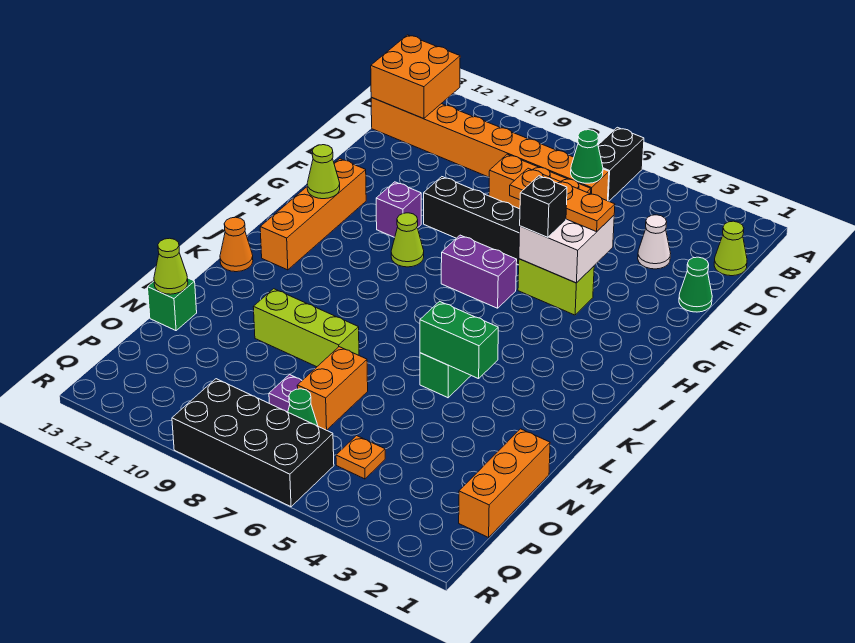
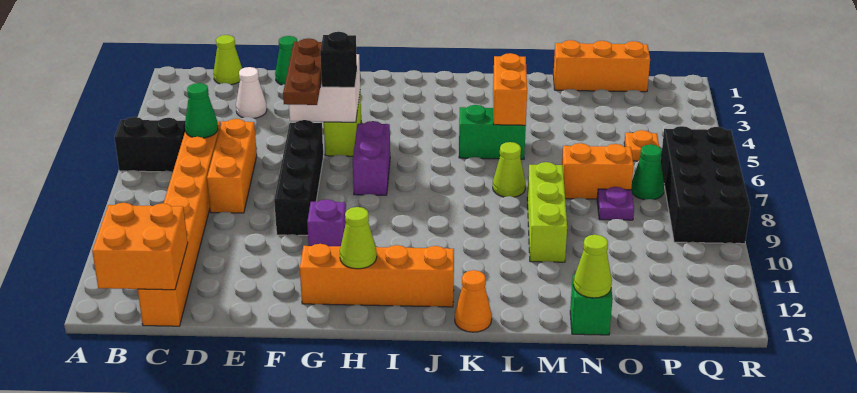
orange 1x3 plate [510,168,615,232] -> brown 1x3 plate [283,38,322,105]
lime 1x1 cone [391,213,424,267] -> lime 1x1 cone moved to [493,142,526,197]
green 1x2 brick [420,301,498,379] -> orange 1x2 brick [493,53,527,125]

